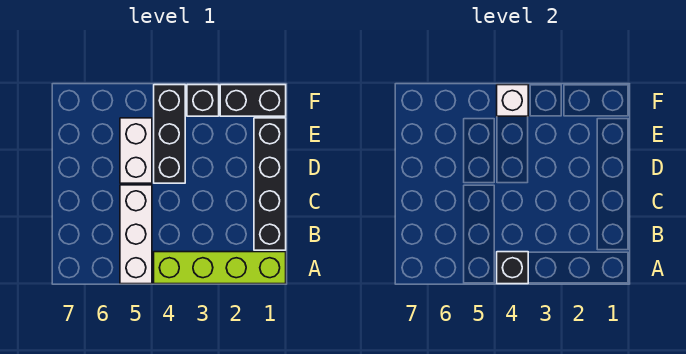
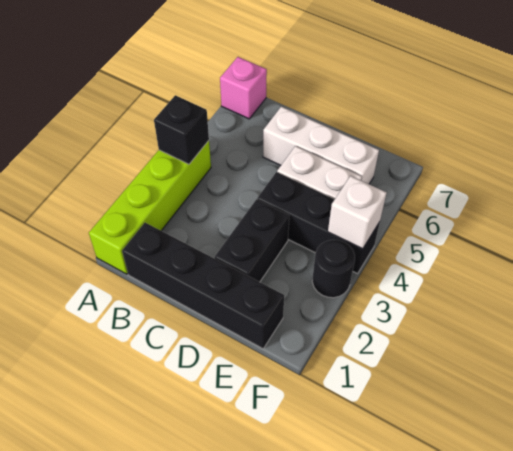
white 1x3 brick [120,185,152,284] -> white 1x3 brick moved to [263,107,379,184]
none -> pink 1x1 brick [220,57,267,119]
black 1x2 brick [220,85,286,116] -> black 1x2 brick moved to [215,199,289,282]
black 1x1 brick [187,85,219,116] -> black 1x1 round brick [312,240,355,298]

